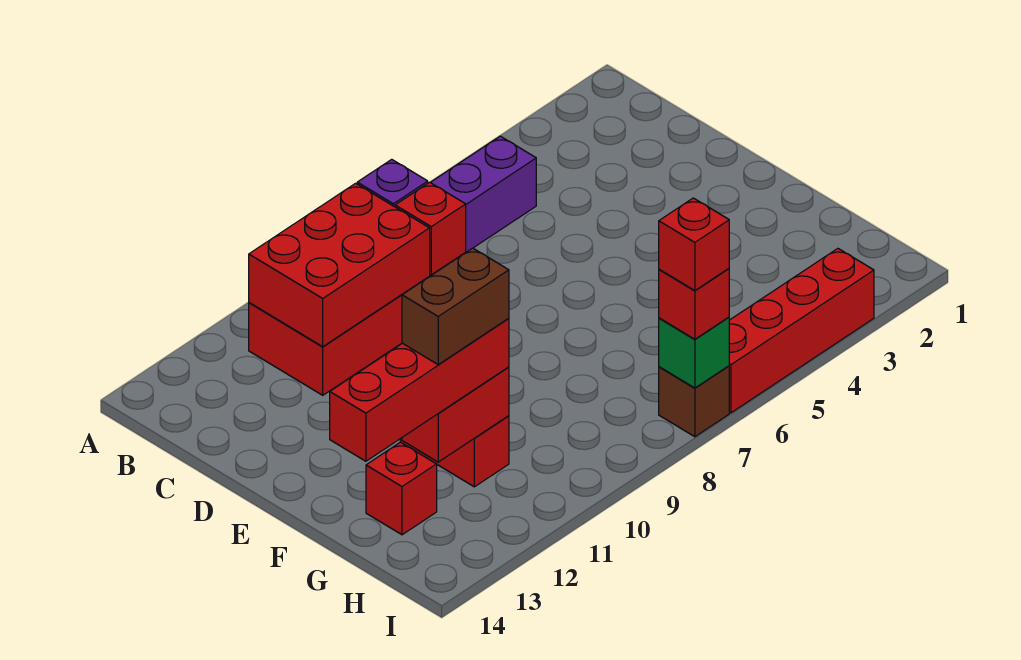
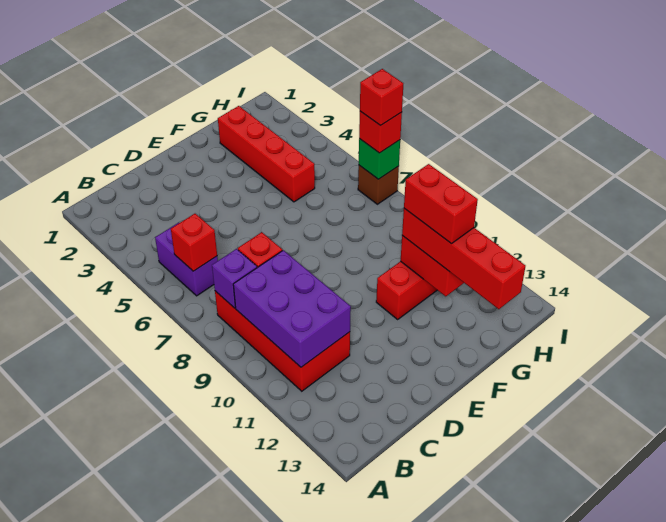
red 2x3 brick [249,183,430,347] -> purple 2x3 brick [233,250,351,367]
brown 1x2 brick [402,248,509,364] -> red 1x2 brick [404,164,478,244]
red 1x1 brick [366,442,437,535] -> red 1x1 brick moved to [171,214,217,271]
red 1x4 brick [729,249,874,413] -> red 1x4 brick moved to [218,106,315,202]

